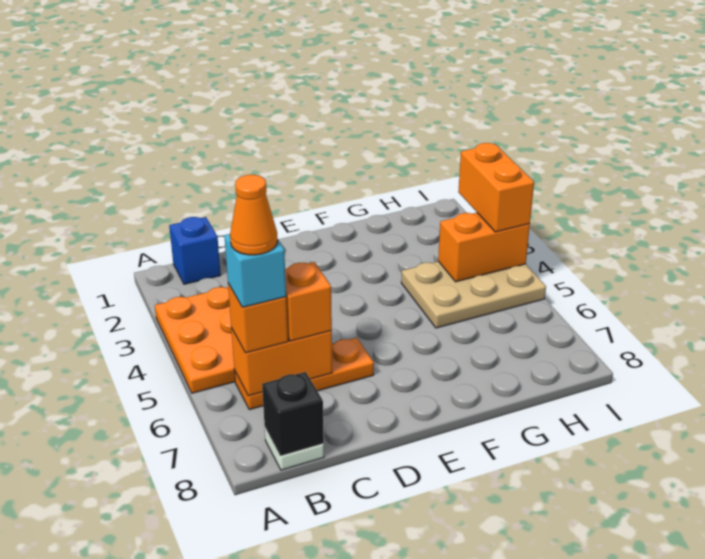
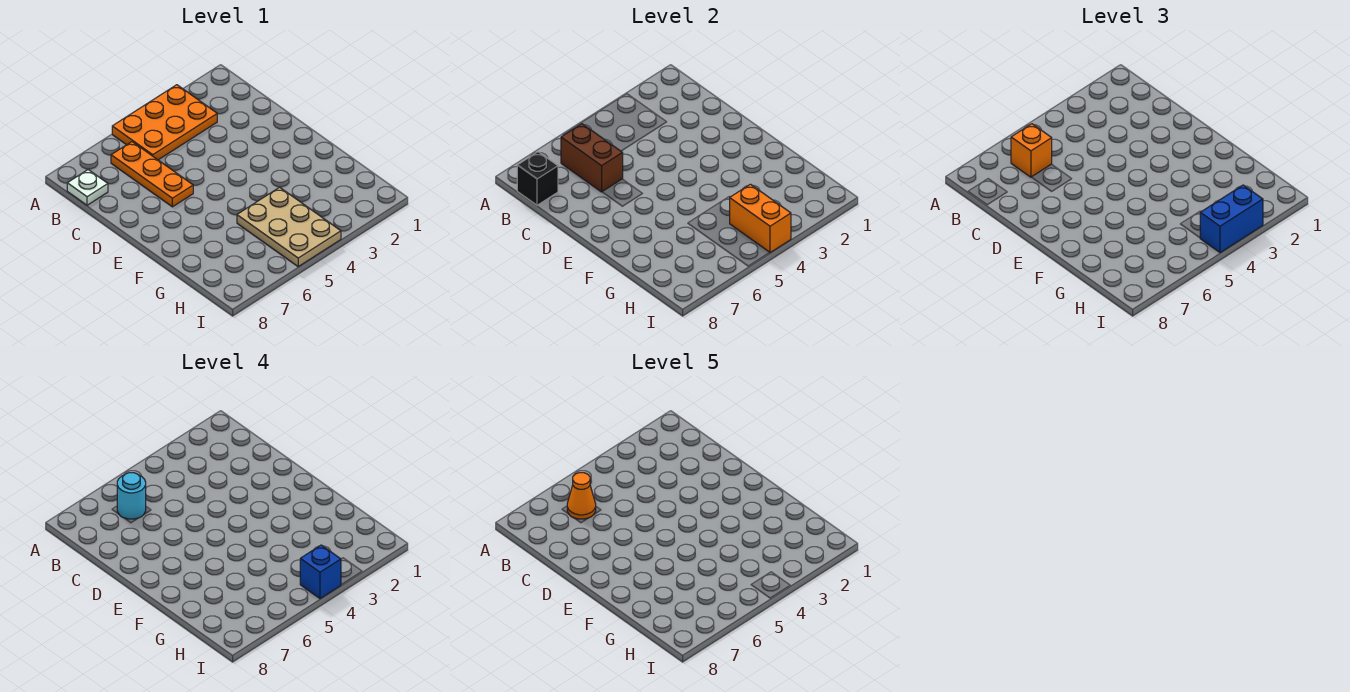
blue 1x1 brick [169,217,221,284] -> blue 1x1 brick moved to [300,545,341,599]
orange 1x2 brick [231,328,332,396] -> brown 1x2 brick [561,124,623,192]
cyan 1x1 brick [224,234,286,307] -> cyan 1x1 round brick [117,473,146,519]
orange 1x1 brick [285,262,332,341] -> none
orange 1x2 brick [458,143,534,232] -> blue 1x2 brick [1200,185,1263,253]

